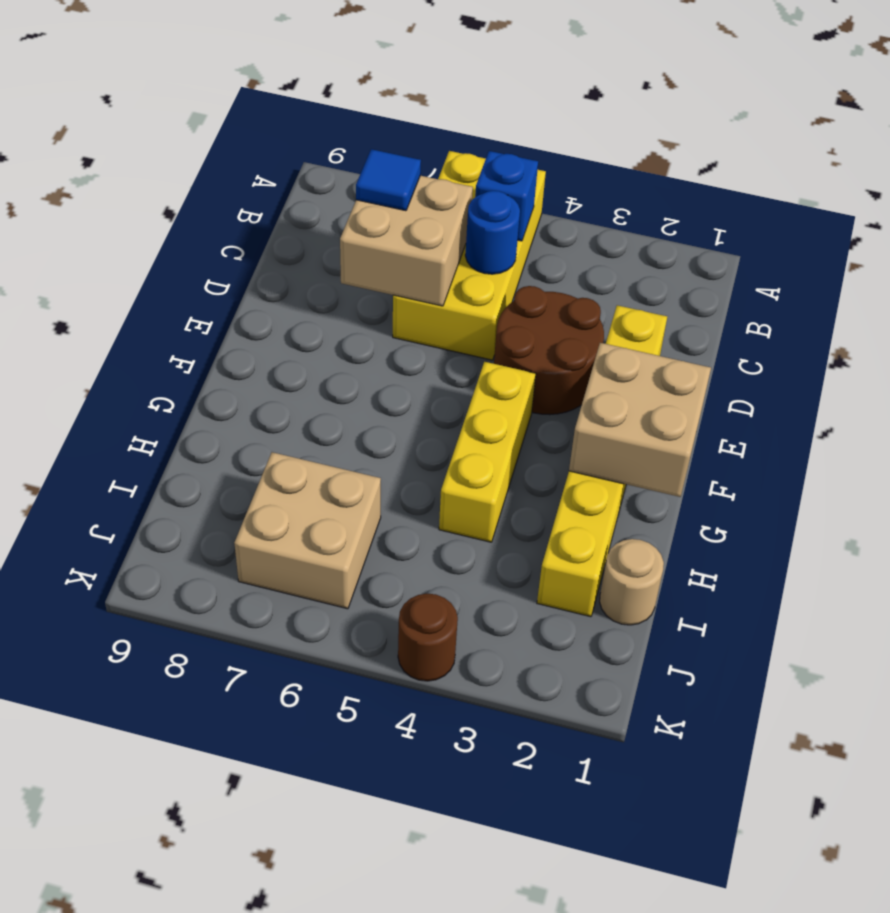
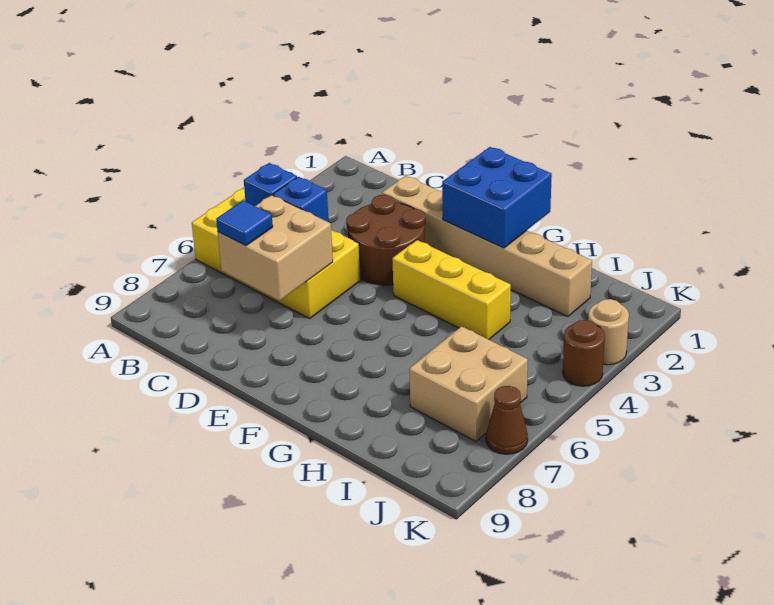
blue 1x1 round brick [465,191,520,274] -> blue 1x1 brick [273,177,329,222]
yellow 1x6 brick [537,305,667,617] -> tan 1x6 brick [382,176,592,317]
tan 2x2 brick [569,343,711,497] -> blue 2x2 brick [442,147,552,248]
tan 1x1 round brick [600,539,664,625] -> tan 1x1 round brick moved to [588,299,629,365]
none -> brown 1x1 cone [486,386,528,454]

